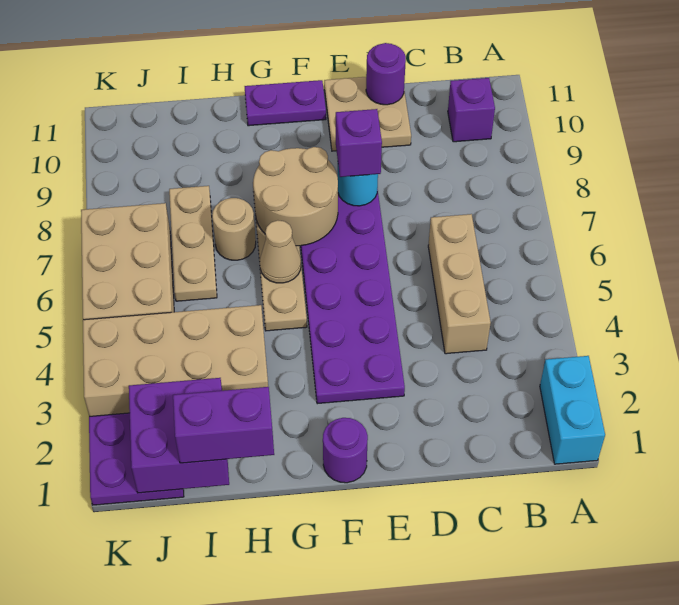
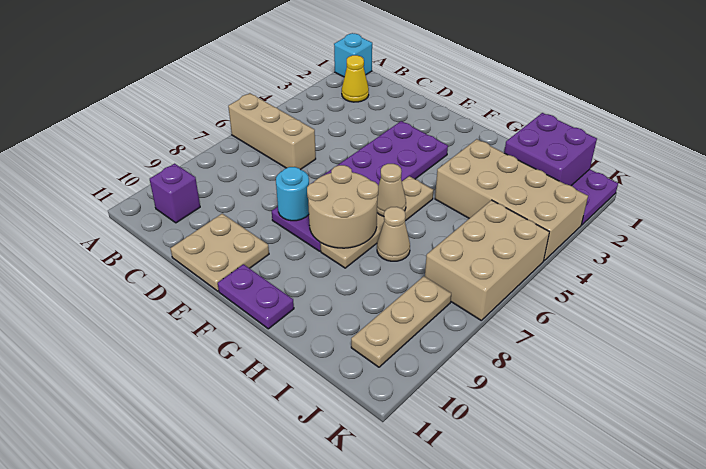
cyan 1x2 brick [540,356,605,464] -> cyan 1x1 brick [334,33,372,77]
none -> yellow 1x1 cone [342,55,369,102]
tan 1x3 brick [428,214,491,354] -> tan 1x3 brick turned to [228,93,316,170]
purple 1x1 round brick [366,43,406,105] -> none
purple 1x1 brick [336,109,382,177] -> none
purple 1x1 round brick [323,418,368,483] -> none
purple 1x2 brick [173,387,274,463] -> none
tan 1x1 round brick [212,198,256,260] -> tan 1x1 cone [377,207,410,261]
tan 1x3 plate [169,186,217,301] -> tan 1x3 plate moved to [351,276,451,367]

